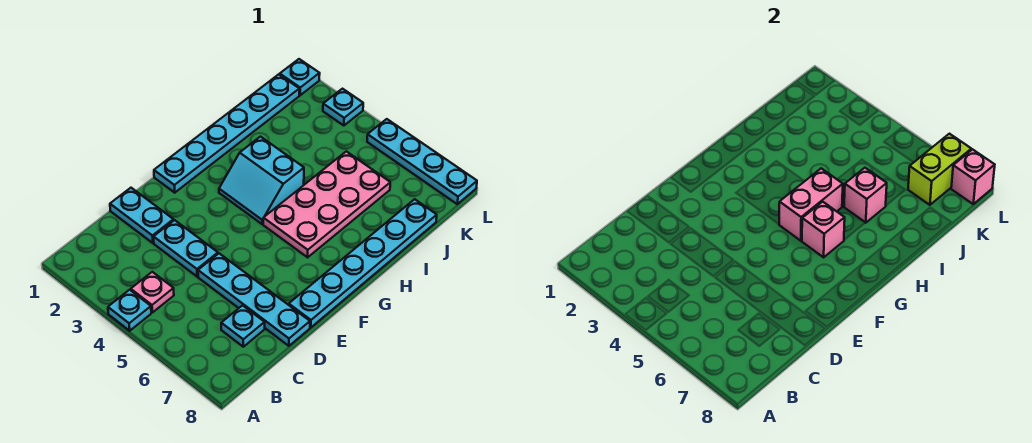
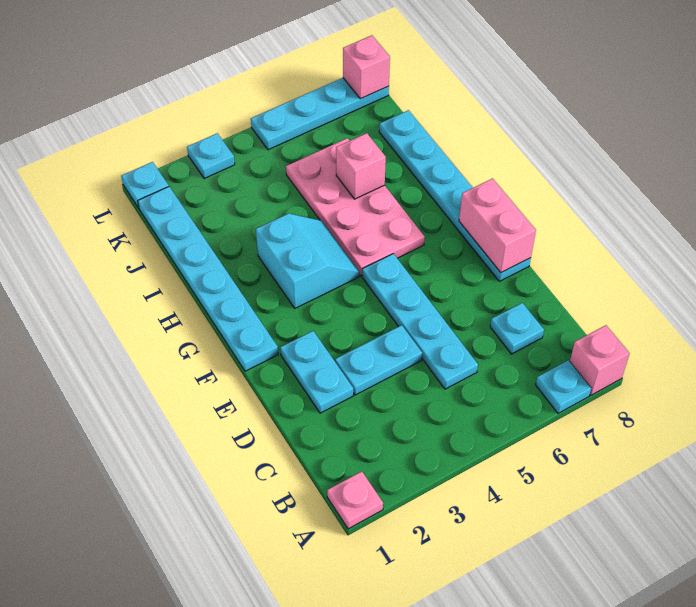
cyan 1x1 plate [108,290,151,331] -> cyan 1x1 plate moved to [536,360,591,413]
pink 1x1 plate [131,272,174,312] -> pink 1x1 plate moved to [327,471,383,529]
cyan 1x2 plate [110,188,174,243] -> cyan 1x2 plate turned to [280,331,353,413]
cyan 1x4 plate [198,253,310,346] -> cyan 1x4 plate turned to [362,254,478,389]
cyan 2x2 slope [219,137,304,224] -> cyan 2x2 slope turned to [256,213,360,308]
pink 1x2 brick [779,168,843,241] -> pink 1x2 brick moved to [459,179,536,272]
pink 1x1 brick [802,202,845,257] -> pink 1x1 brick moved to [570,325,630,395]
lime 1x2 brick [908,134,971,205] -> none

